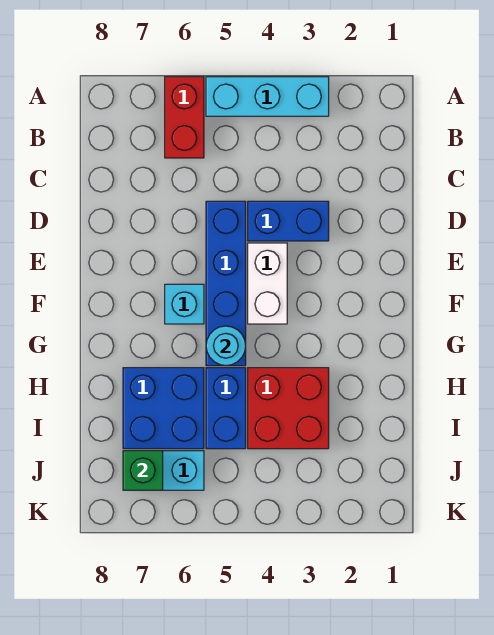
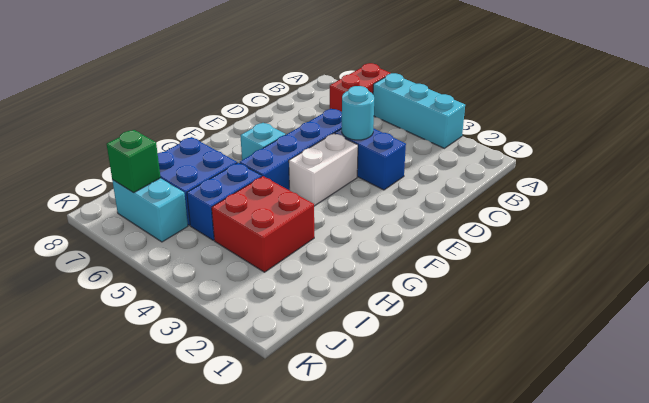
cyan 1x1 round brick [206,326,246,366] -> cyan 1x1 round brick moved to [342,86,374,140]

